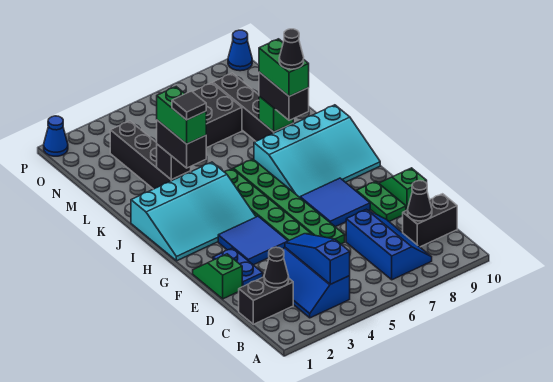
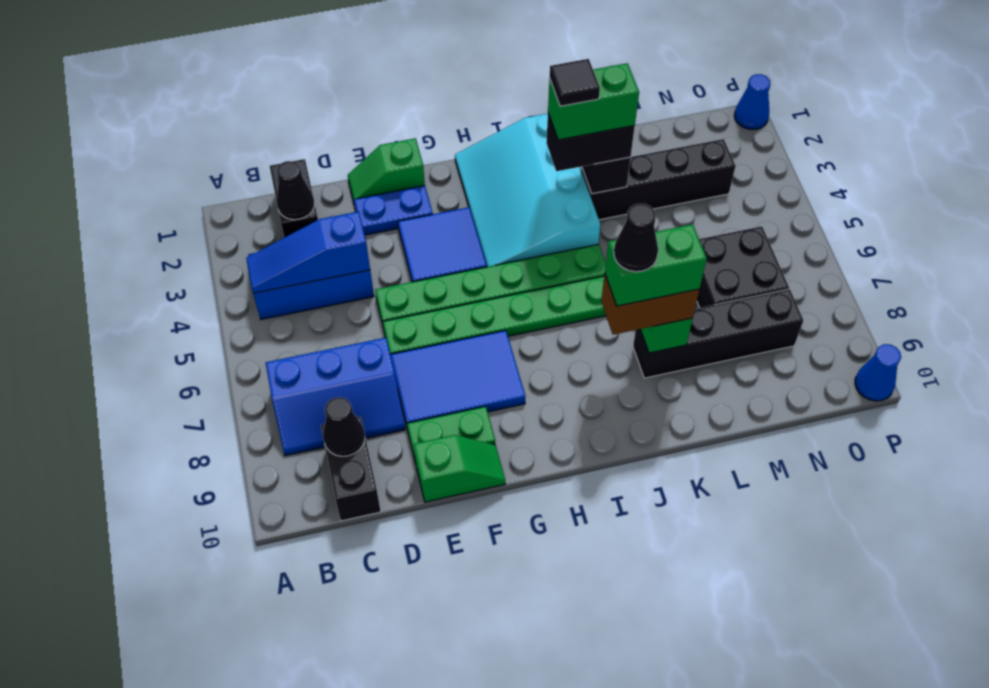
blue 1x3 slope [285,234,350,284] -> blue 1x3 slope turned to [246,212,370,293]
green 1x2 slope [193,254,242,299] -> green 1x2 slope turned to [348,138,425,202]
blue 2x2 tile [300,178,370,227] -> blue 2x3 tile [391,330,526,425]
cyan 3x4 slope [254,105,380,197] -> none
black 1x2 brick [259,72,309,120] -> brown 1x2 brick [601,274,699,335]

